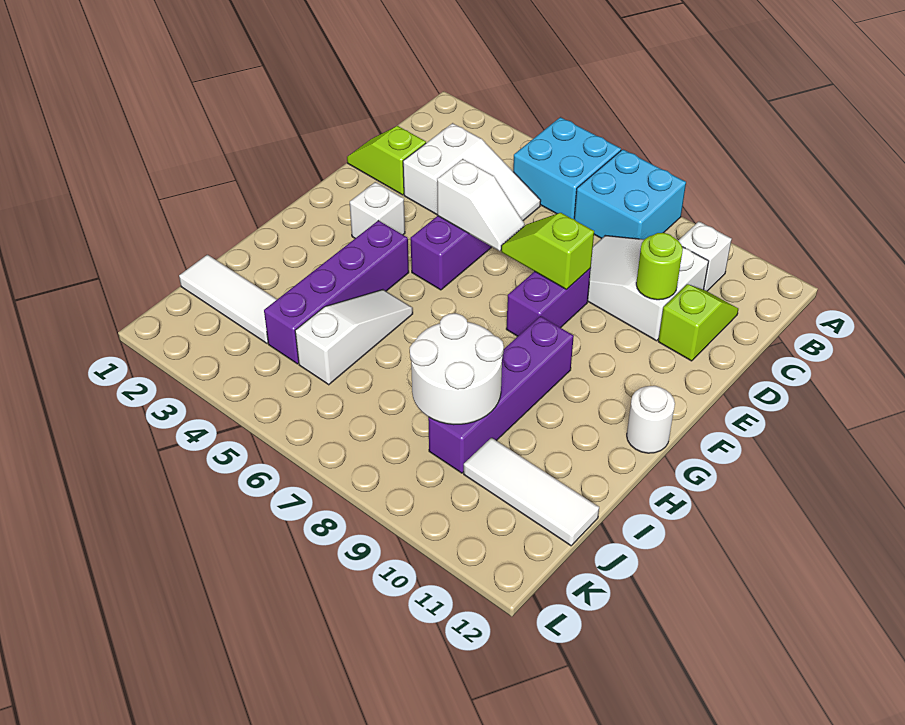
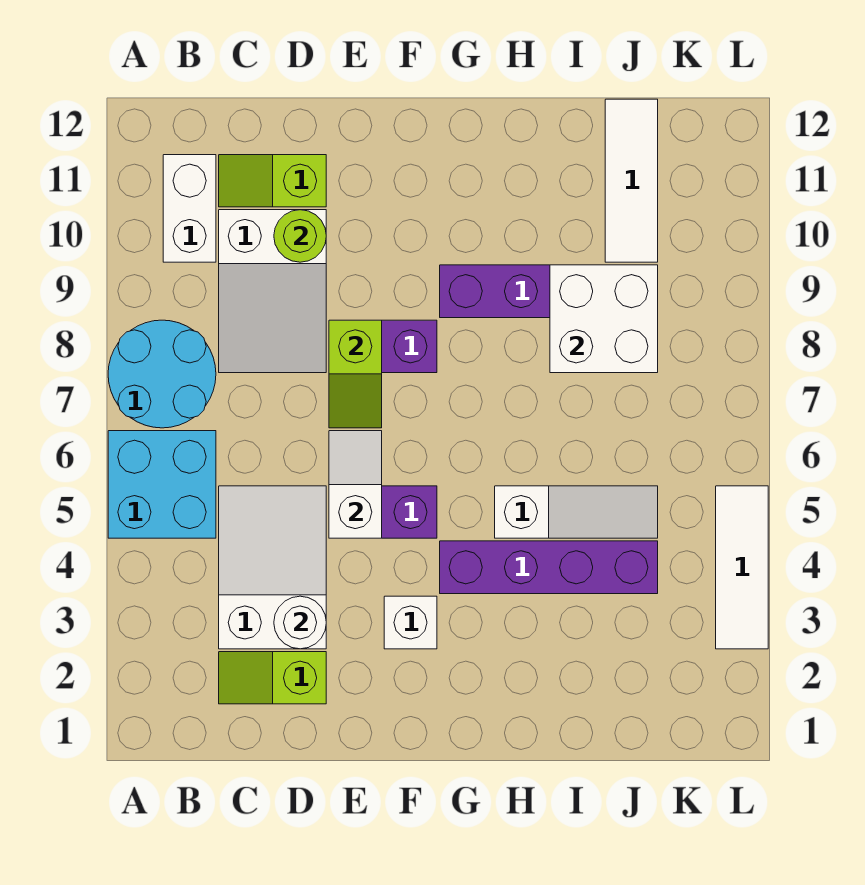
cyan 2x2 brick [574,149,686,239] -> cyan 2x2 round brick [108,320,216,428]
white 1x1 brick [678,222,732,291] -> white 1x2 brick [163,155,216,262]
lime 1x2 slope [347,126,426,195] -> lime 1x2 slope turned to [219,652,326,704]
white 1x1 round brick [627,386,675,453] -> white 1x1 round brick moved to [274,596,326,649]
white 1x3 slope [295,290,413,385] -> white 1x3 slope turned to [495,486,658,538]
white 2x2 round brick [410,313,504,425] -> white 2x2 brick [550,265,658,373]
white 1x3 tile [179,255,277,343] -> white 1x3 tile moved to [716,486,768,649]

